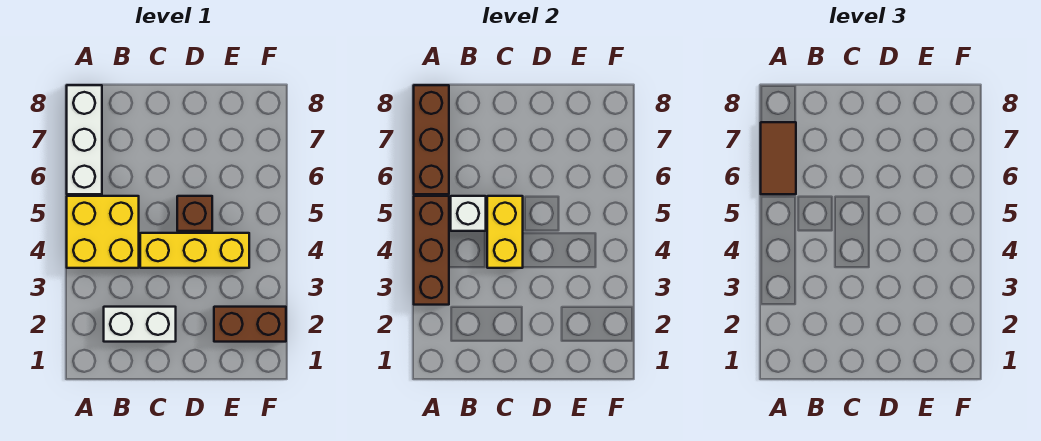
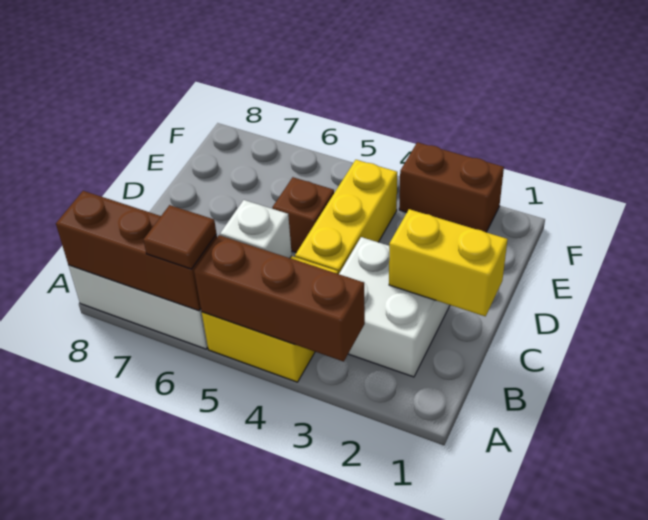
brown 1x2 tile [761,122,796,194] -> brown 1x1 tile [143,205,216,269]
white 1x2 brick [104,307,176,342] -> white 2x2 brick [339,237,450,377]
yellow 1x2 brick [487,196,523,268] -> yellow 1x2 brick moved to [389,209,508,316]
brown 1x2 brick [214,307,286,342] -> brown 1x2 brick turned to [399,142,504,232]

